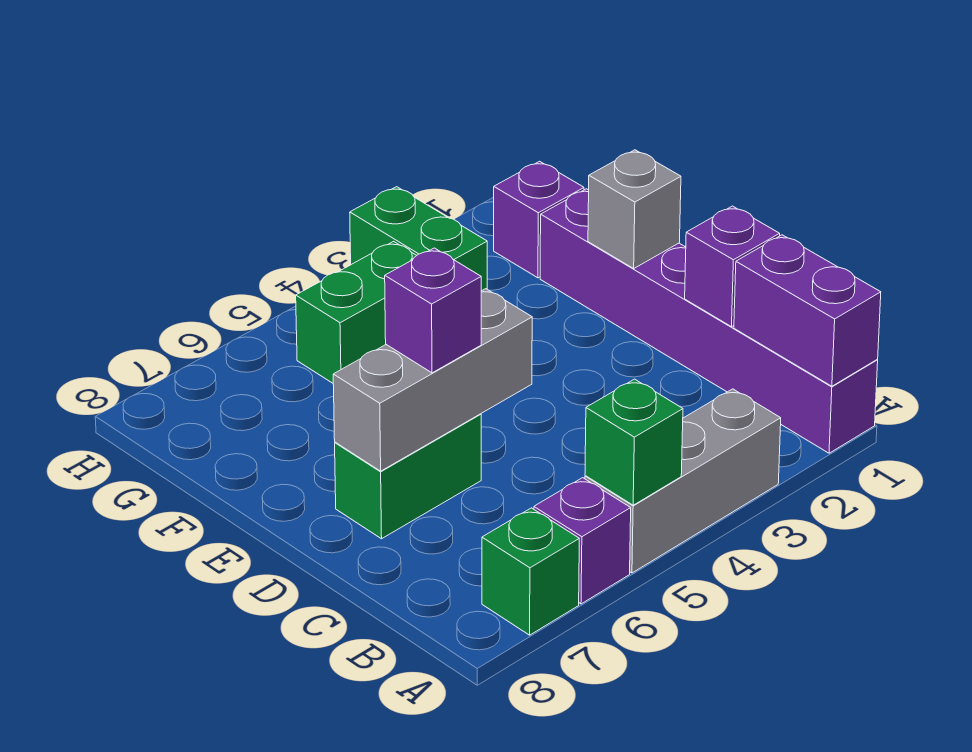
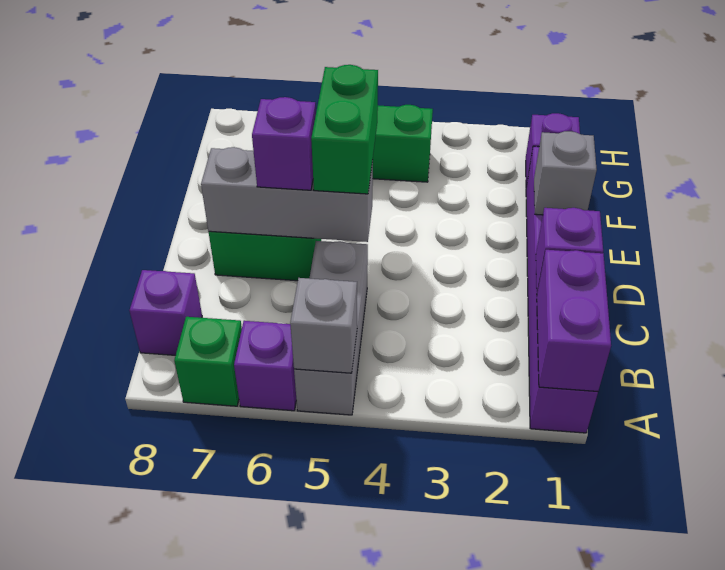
grey 1x3 brick [585,389,781,573] -> grey 1x3 brick turned to [294,241,368,415]
green 1x1 brick [585,379,683,505] -> grey 1x1 brick [290,278,357,373]
none -> purple 1x1 brick [129,270,202,355]
green 1x2 brick [350,187,487,291] -> green 1x2 brick moved to [311,65,378,194]

